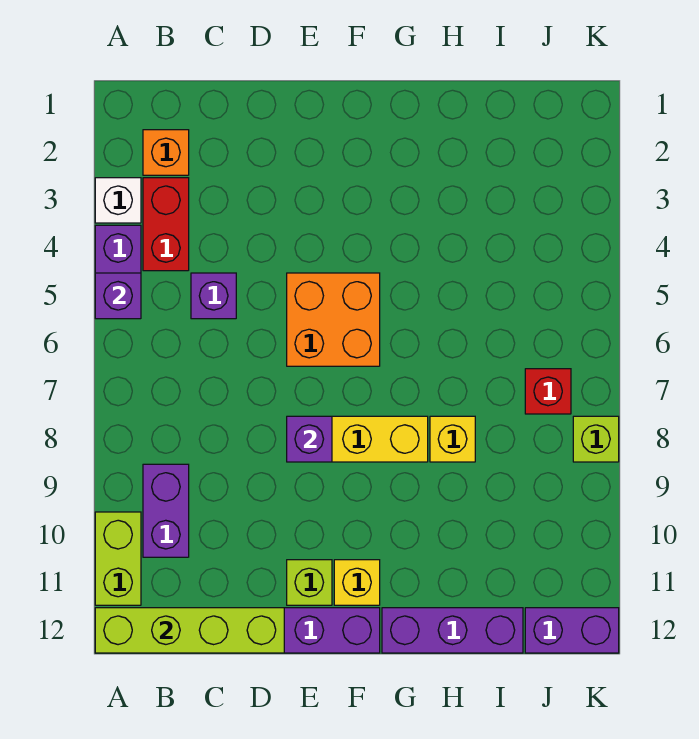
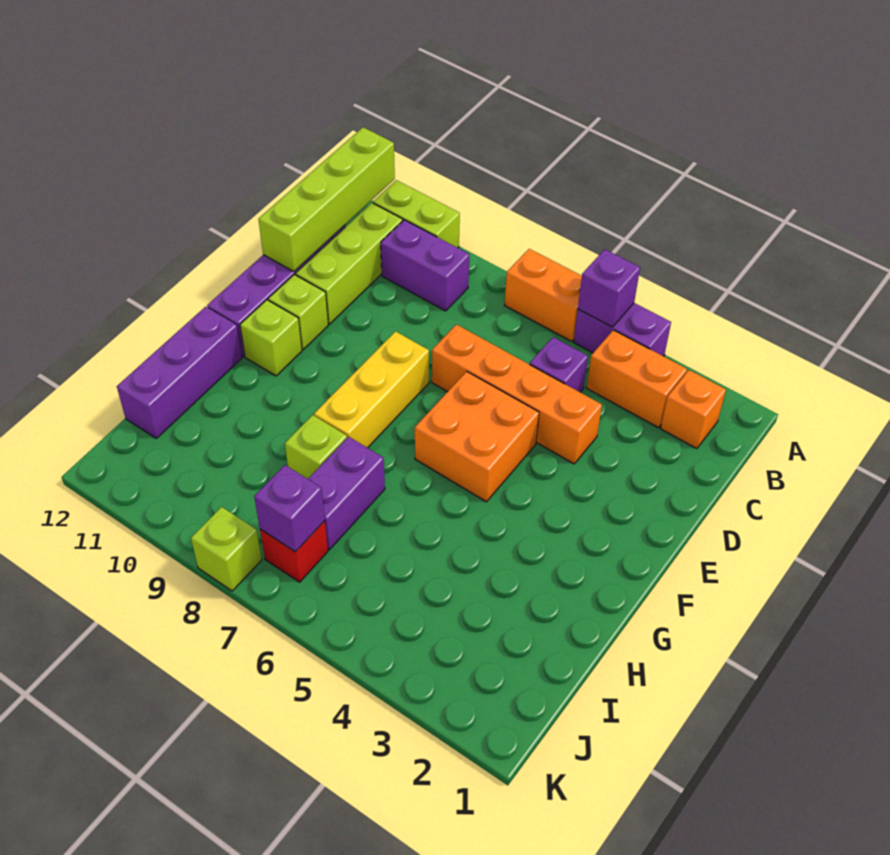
white 1x1 brick [95,178,141,223] -> none
none -> orange 1x2 brick [505,249,582,342]
red 1x2 brick [143,178,189,271] -> orange 1x2 brick [587,330,687,428]
none -> lime 1x3 brick [296,203,403,324]
none -> orange 1x4 brick [432,325,602,464]
purple 1x1 brick [287,416,332,462] -> purple 1x1 brick moved to [254,465,325,552]
yellow 1x1 brick [334,560,380,605] -> lime 1x1 brick [240,300,302,376]
yellow 1x1 brick [430,416,475,462] -> lime 1x1 brick [285,415,347,479]
purple 1x2 brick [525,608,619,653] -> purple 1x2 brick moved to [308,437,385,550]

